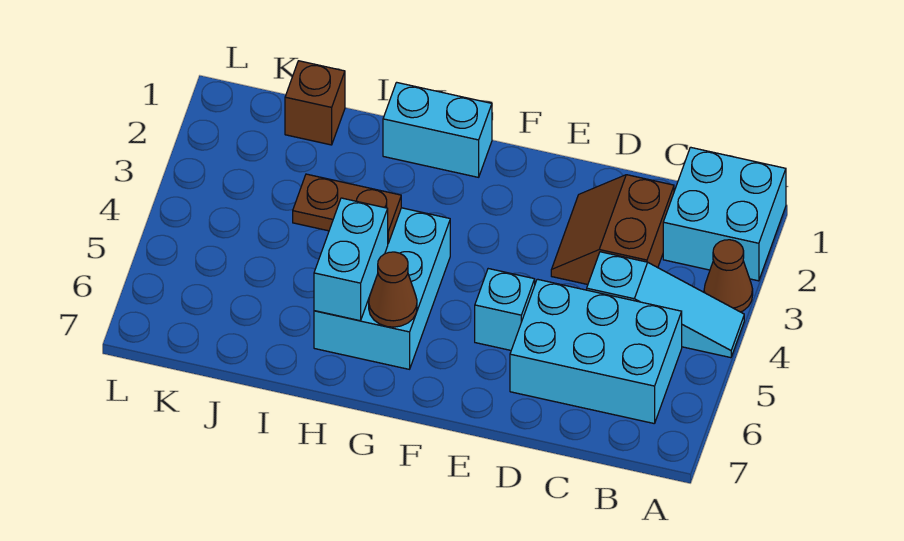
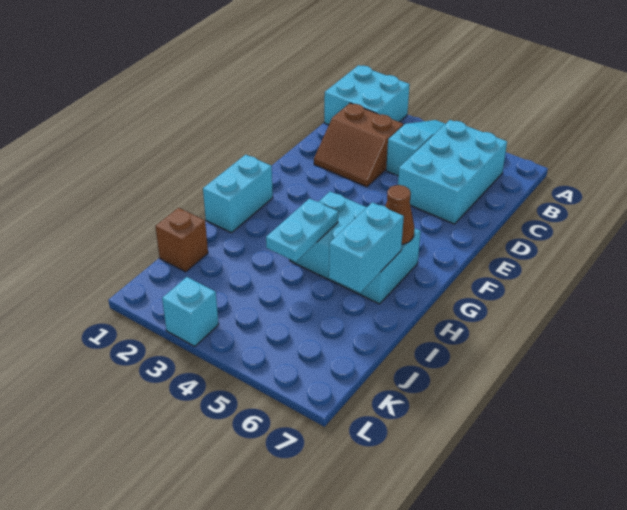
brown 1x1 cone [704,240,753,312] -> none
cyan 1x1 brick [475,269,535,350] -> cyan 1x1 brick moved to [162,277,219,346]
brown 1x2 plate [293,174,401,243] -> cyan 1x2 plate [266,199,338,262]
cyan 1x2 brick [314,198,388,321] -> cyan 1x2 brick turned to [329,202,404,293]

